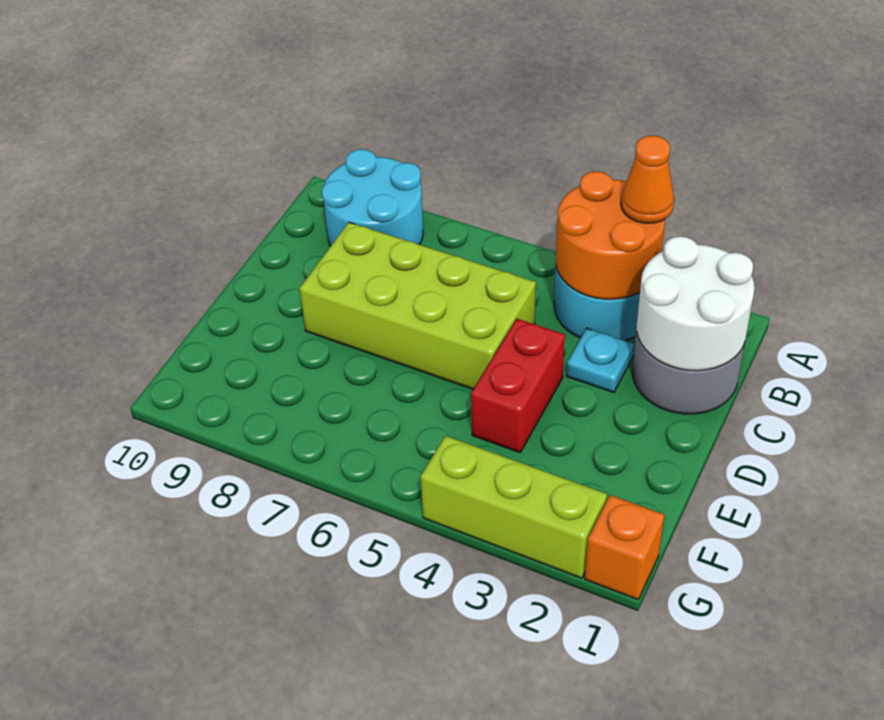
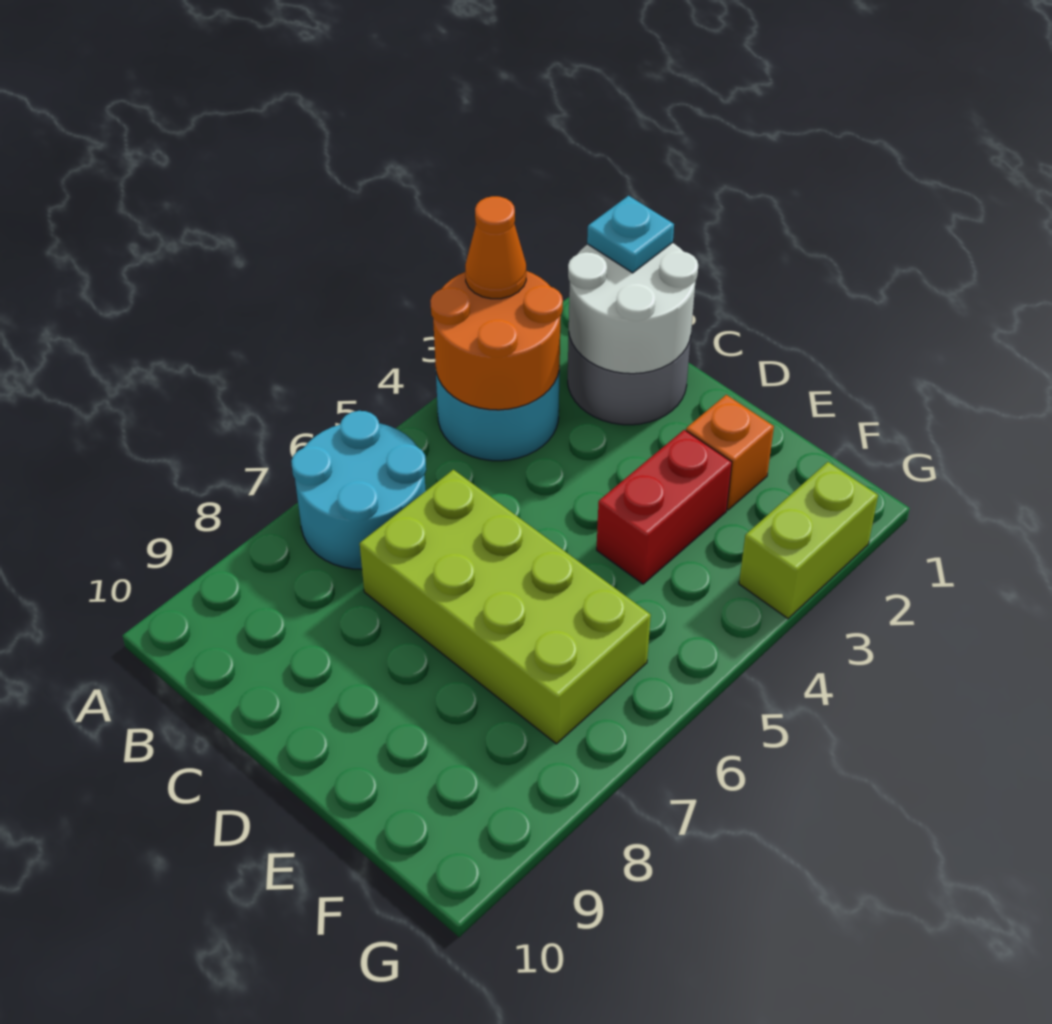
cyan 2x2 round brick [322,149,423,246] -> cyan 2x2 round brick moved to [291,411,426,569]
cyan 1x1 plate [566,328,634,392] -> cyan 1x1 plate moved to [587,196,674,273]
lime 2x4 brick [299,222,536,389] -> lime 2x4 brick turned to [360,470,651,744]
red 1x2 brick [471,319,565,453] -> red 1x2 brick turned to [597,430,732,584]
orange 1x1 brick [585,495,664,600] -> orange 1x1 brick moved to [686,395,774,510]
lime 1x3 brick [421,436,607,578] -> lime 1x2 brick [739,462,878,619]

